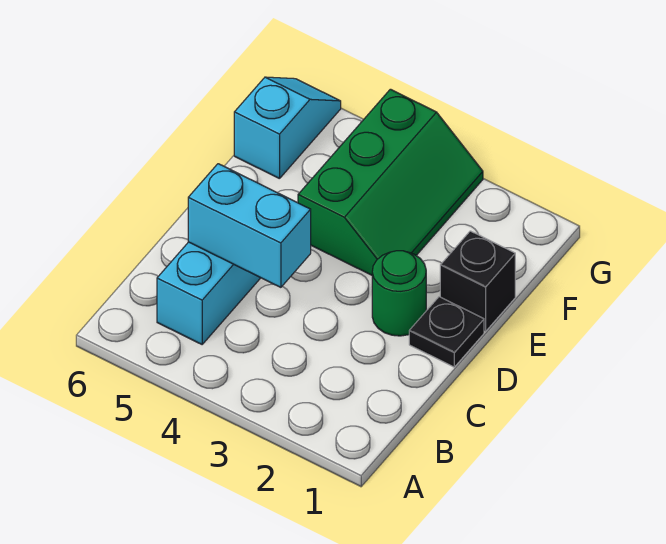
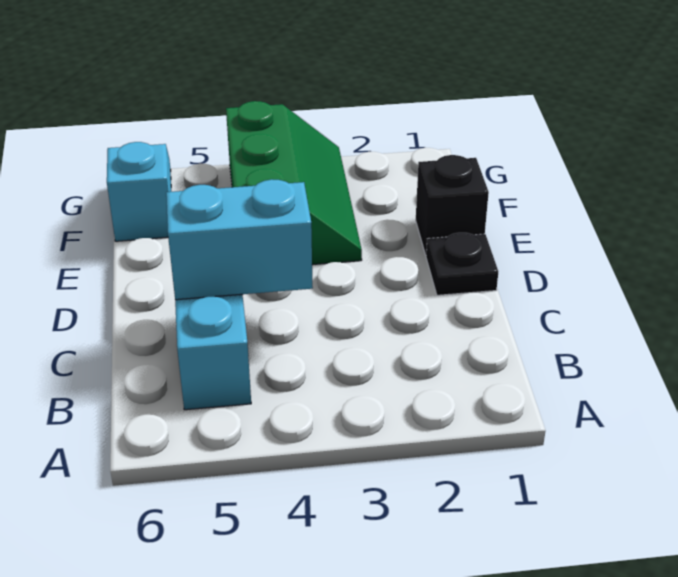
green 1x1 round brick [372,251,426,336] -> none

